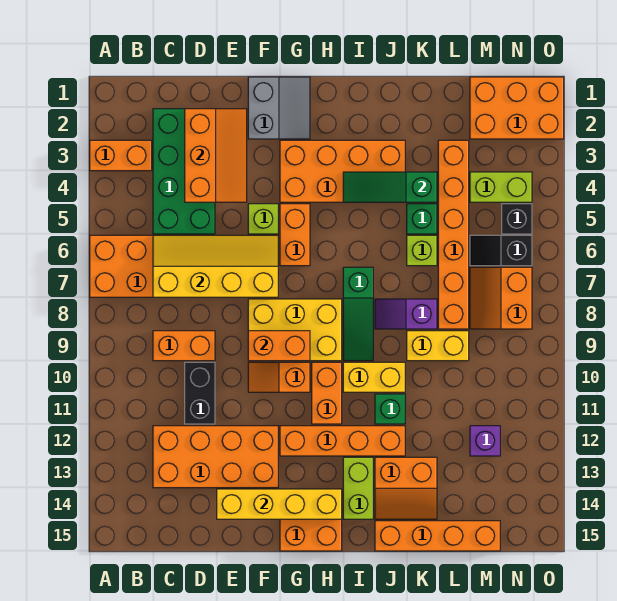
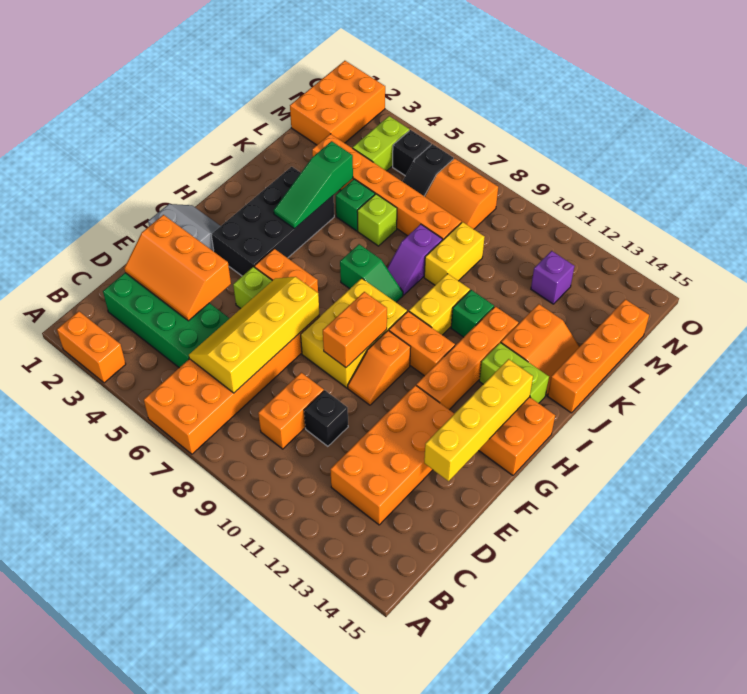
orange 1x2 brick [90,140,152,171] -> orange 1x2 brick turned to [57,311,126,383]
orange 2x3 slope [185,109,247,202] -> orange 2x3 slope turned to [124,215,231,321]
black 1x2 brick [185,362,215,424] -> black 1x1 brick [304,390,348,446]
orange 2x4 brick [280,140,405,202] -> black 2x4 brick [211,167,334,276]
green 1x3 slope [343,267,373,361] -> green 1x2 slope [340,244,403,302]

